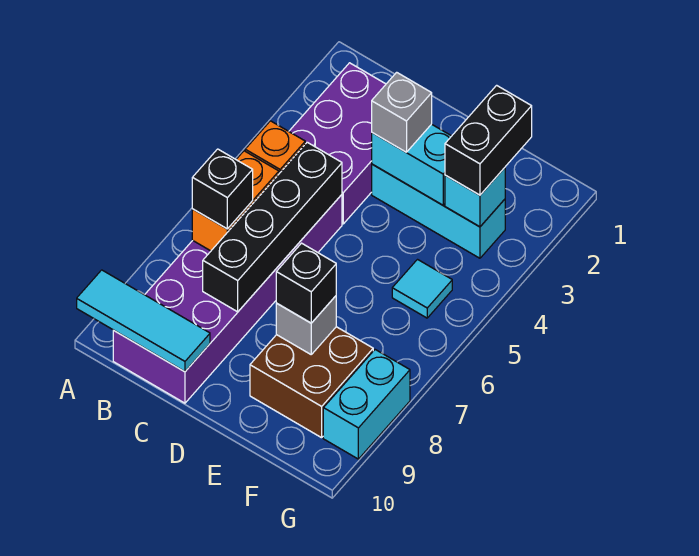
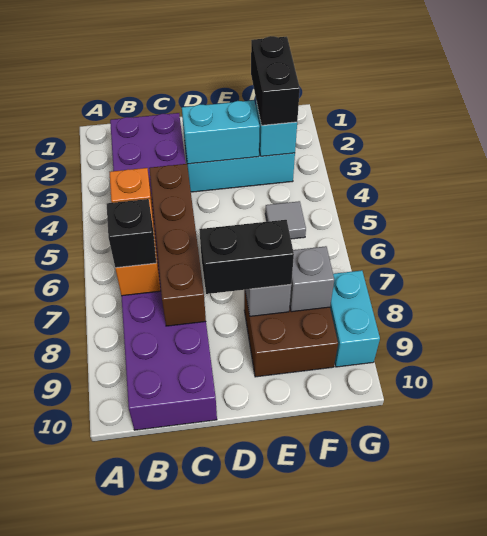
cyan 1x3 tile [77,270,210,372] -> none
black 1x4 brick [203,142,342,312] -> brown 1x4 brick [149,164,206,326]
grey 1x1 brick [372,72,432,152] -> grey 1x1 brick moved to [290,246,334,312]
black 1x1 brick [276,243,336,323] -> black 1x2 brick [199,220,294,294]
cyan 1x1 tile [392,260,452,318] -> grey 1x1 tile [265,201,306,239]

